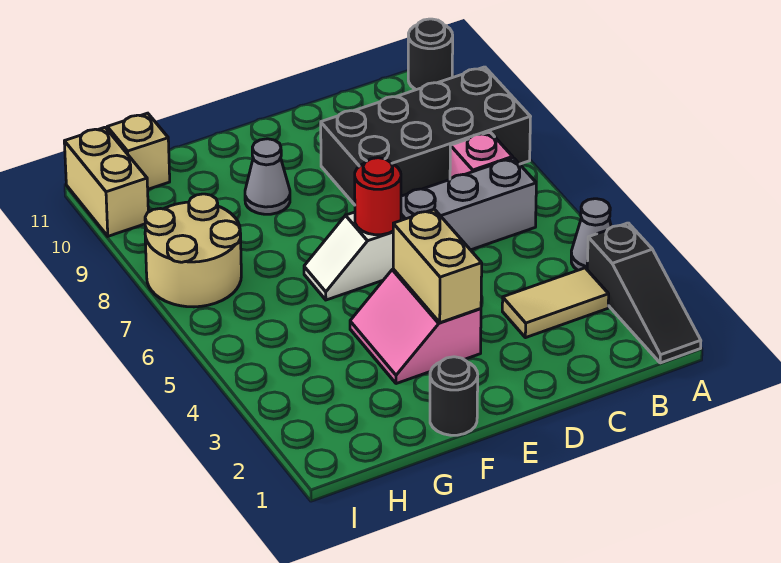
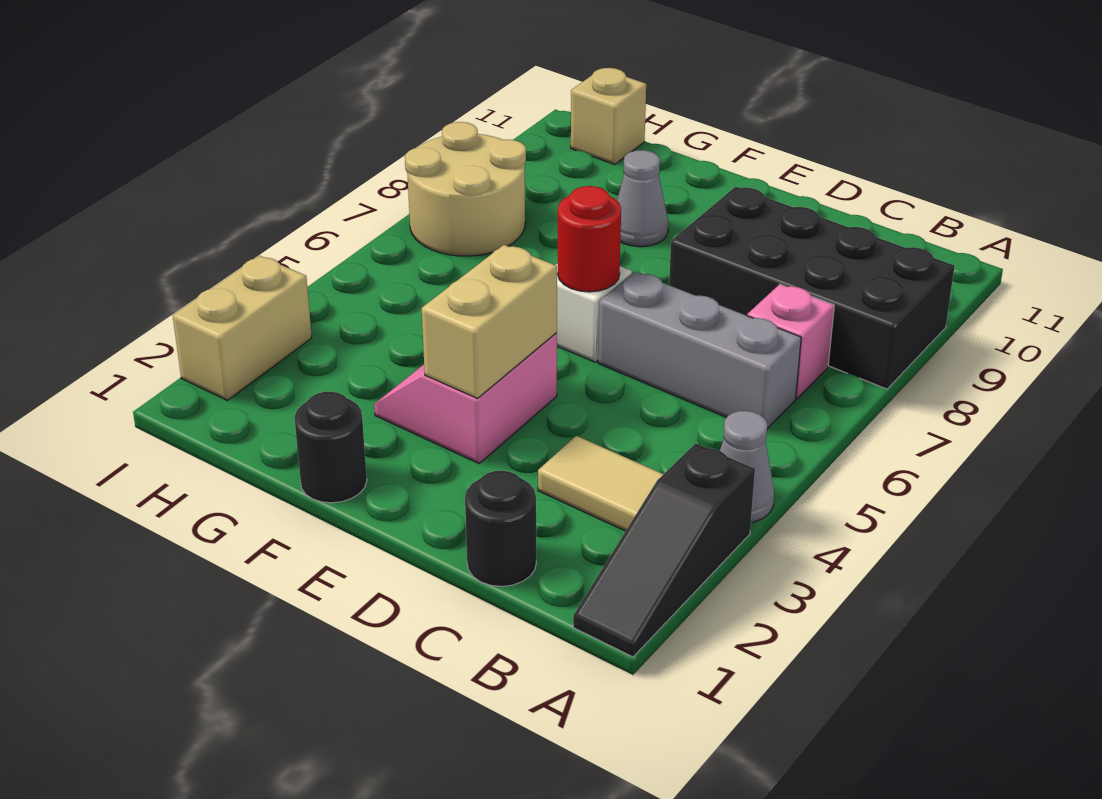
black 1x1 round brick [408,19,453,90] -> black 1x1 round brick moved to [465,471,536,587]
tan 1x2 brick [64,127,148,236] -> tan 1x2 brick moved to [173,256,312,400]

